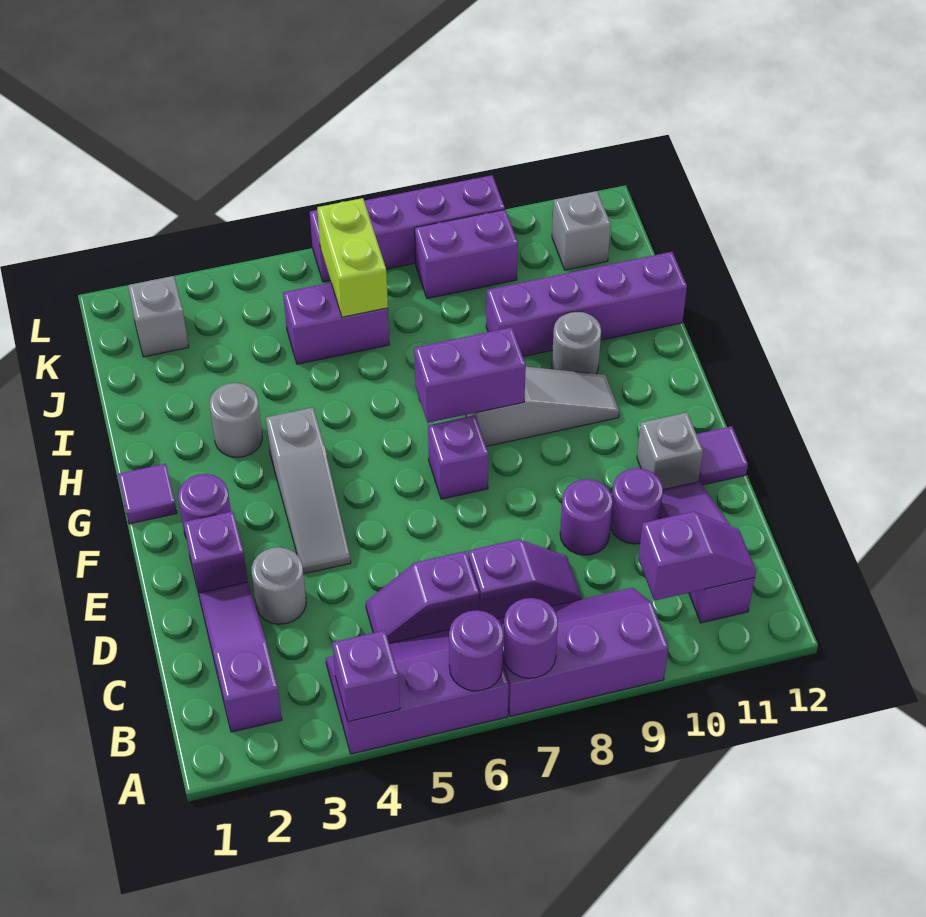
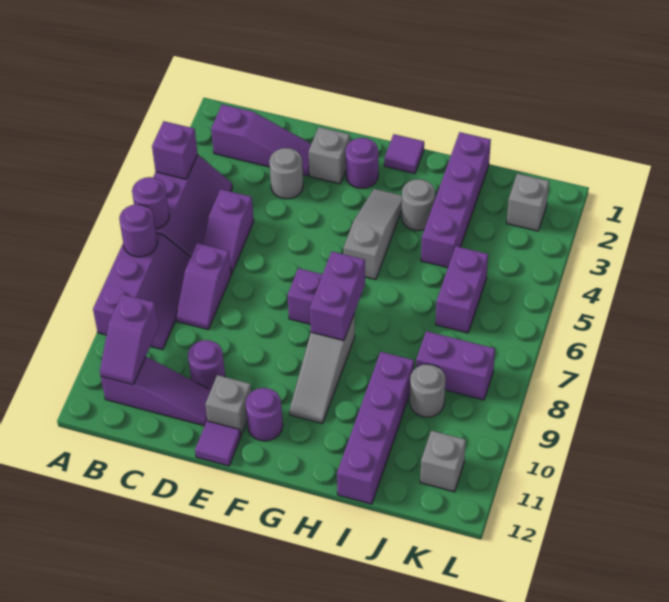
purple 1x2 slope [366,551,479,643] -> purple 1x2 slope turned to [203,189,254,274]
purple 1x1 round brick [560,479,613,555] -> purple 1x1 round brick moved to [246,388,283,441]
purple 1x1 brick [184,511,248,594] -> grey 1x1 brick [309,127,350,184]
grey 1x3 slope [266,407,351,574] -> grey 1x3 slope turned to [344,189,402,280]
grey 1x1 round brick [552,312,601,374] -> grey 1x1 round brick moved to [410,364,446,417]
lime 1x2 brick [317,198,388,317] -> none
purple 1x2 brick [415,210,518,299] -> purple 1x2 brick turned to [416,331,495,400]
purple 1x4 brick [310,175,505,282] -> purple 1x4 brick moved to [421,132,491,268]

